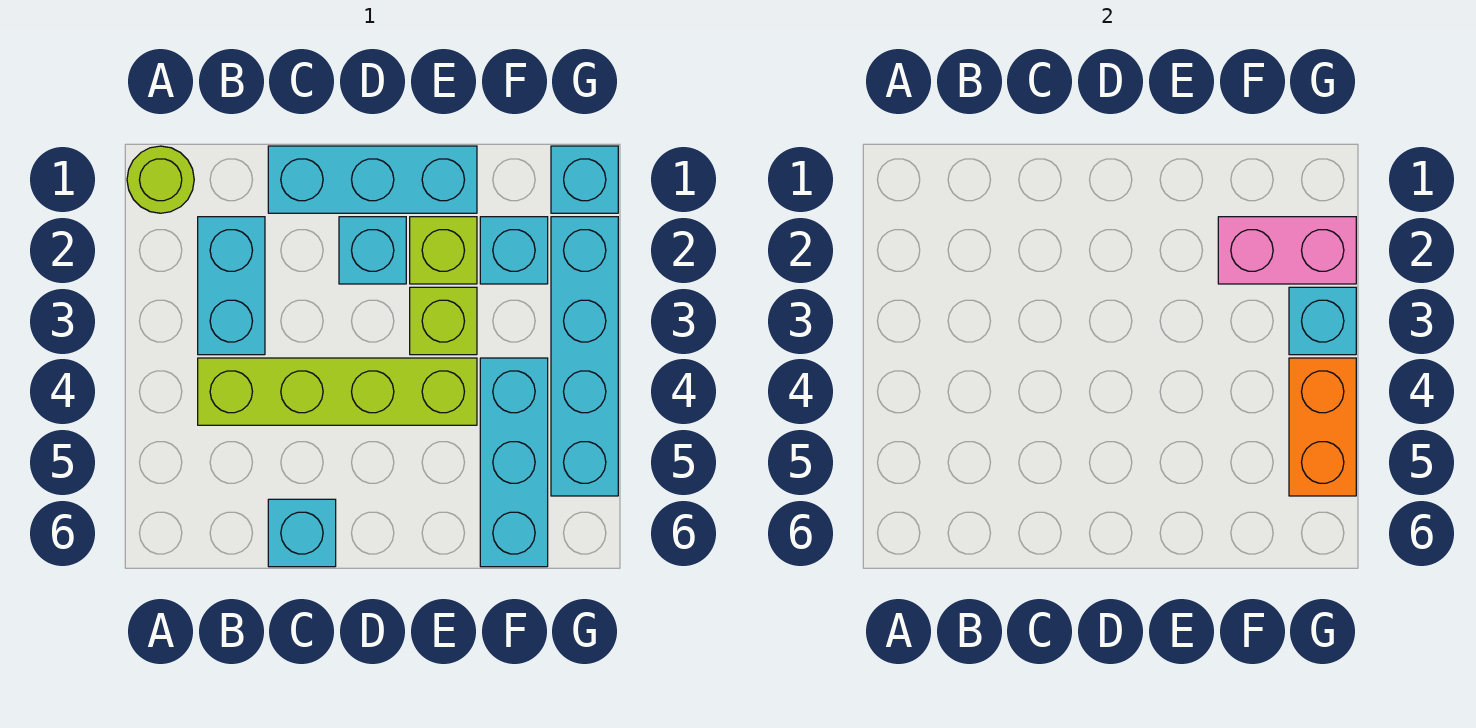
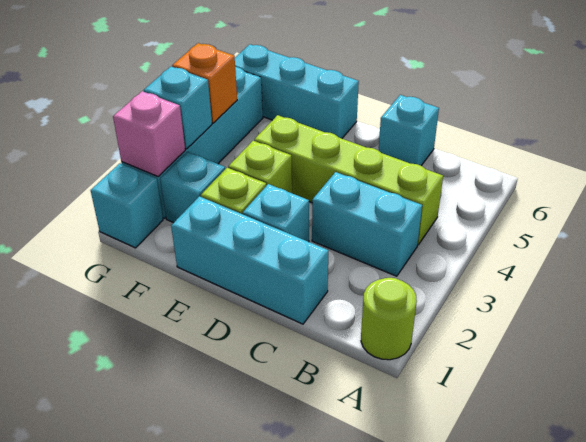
cyan 1x2 brick [198,217,265,355] -> cyan 1x2 brick turned to [312,172,422,276]
pink 1x2 brick [1218,217,1356,284] -> pink 1x1 brick [113,91,185,177]
cyan 1x3 brick [480,358,548,567] -> cyan 1x3 brick turned to [235,44,359,138]
orange 1x2 brick [1289,358,1356,496] -> orange 1x1 brick [172,43,237,123]

